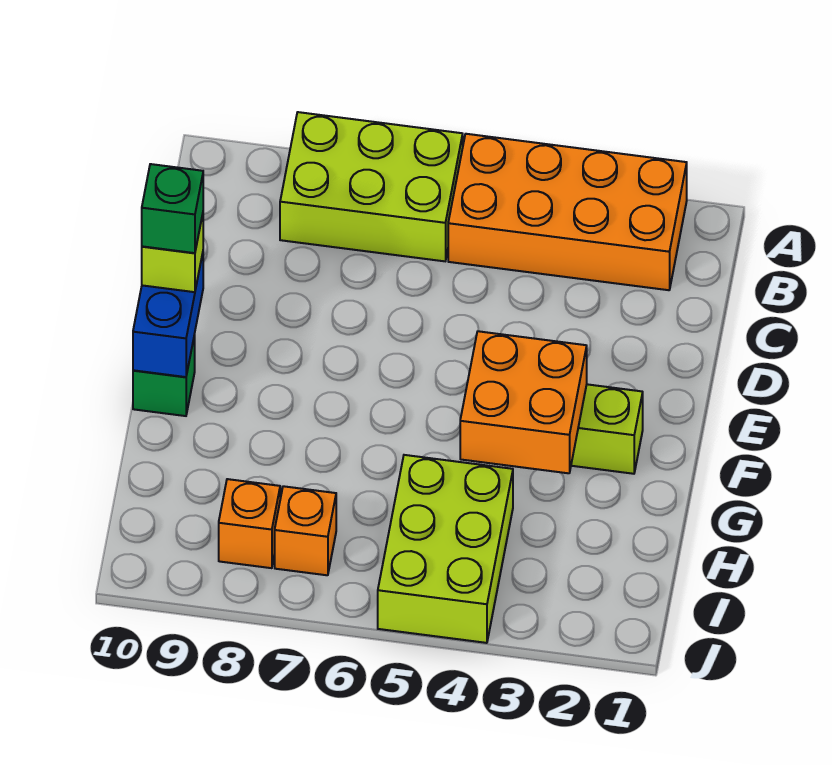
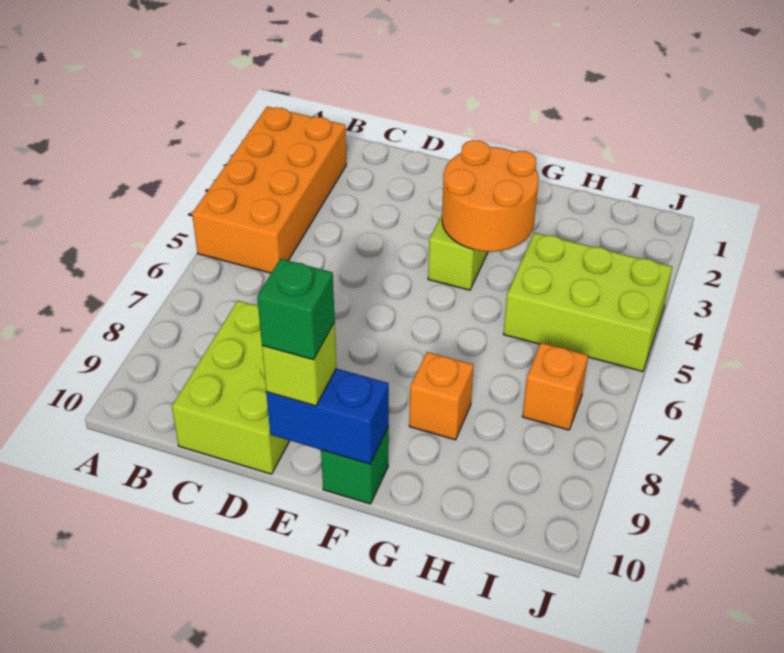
lime 2x3 brick [280,112,463,261] -> lime 2x3 brick moved to [172,301,290,474]
orange 2x2 brick [460,331,587,473] -> orange 2x2 round brick [442,140,539,252]
orange 1x1 brick [219,479,280,568] -> orange 1x1 brick moved to [409,352,474,440]

